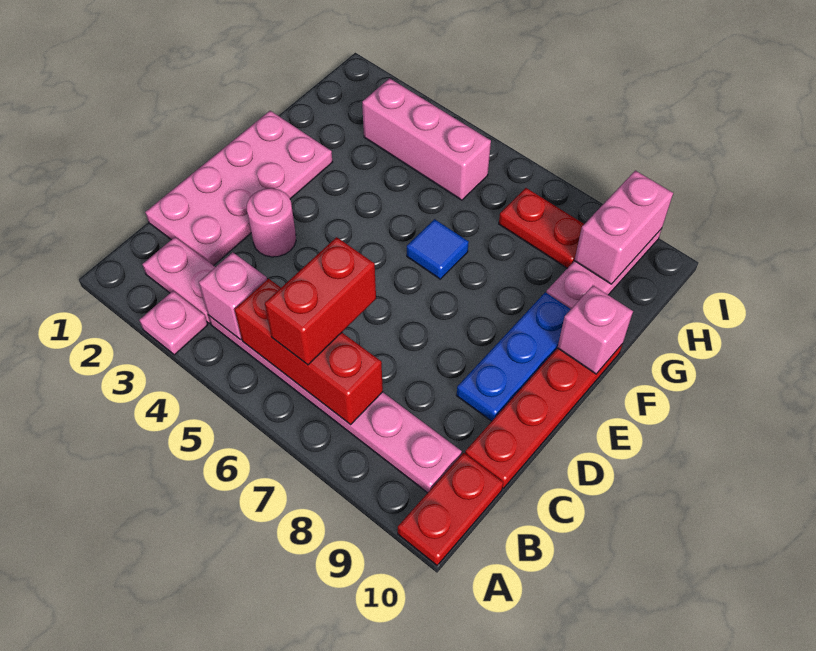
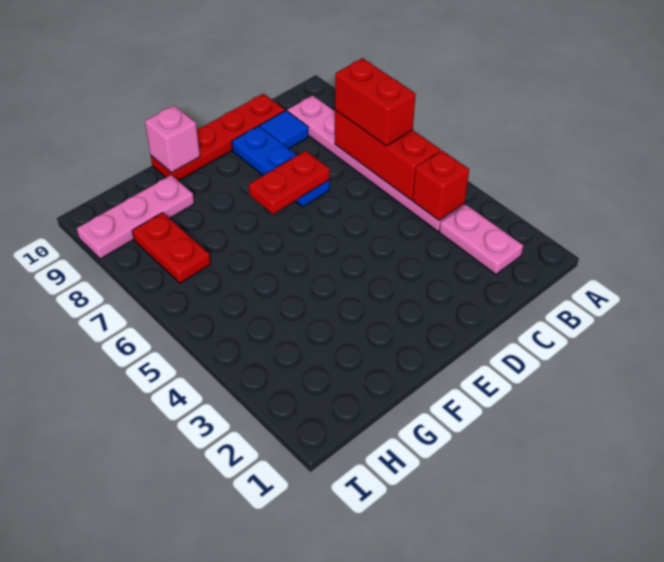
pink 1x1 plate [139,291,207,355] -> none
red 1x2 plate [398,453,503,565] -> red 1x2 plate moved to [249,151,330,214]
pink 1x1 brick [199,252,267,340] -> red 1x1 brick [413,150,469,220]
red 1x2 brick [265,237,376,365] -> red 1x2 brick turned to [335,58,416,146]
pink 2x4 plate [145,111,333,266] -> none
pink 1x1 round brick [247,188,296,257] -> none
blue 1x3 plate [456,292,571,421] -> blue 1x3 plate turned to [232,126,330,207]
blue 1x1 tile [407,219,469,279] -> blue 1x1 tile moved to [260,111,308,148]
pink 1x3 brick [362,78,491,200] -> none
pink 1x2 brick [574,171,673,284] -> none

